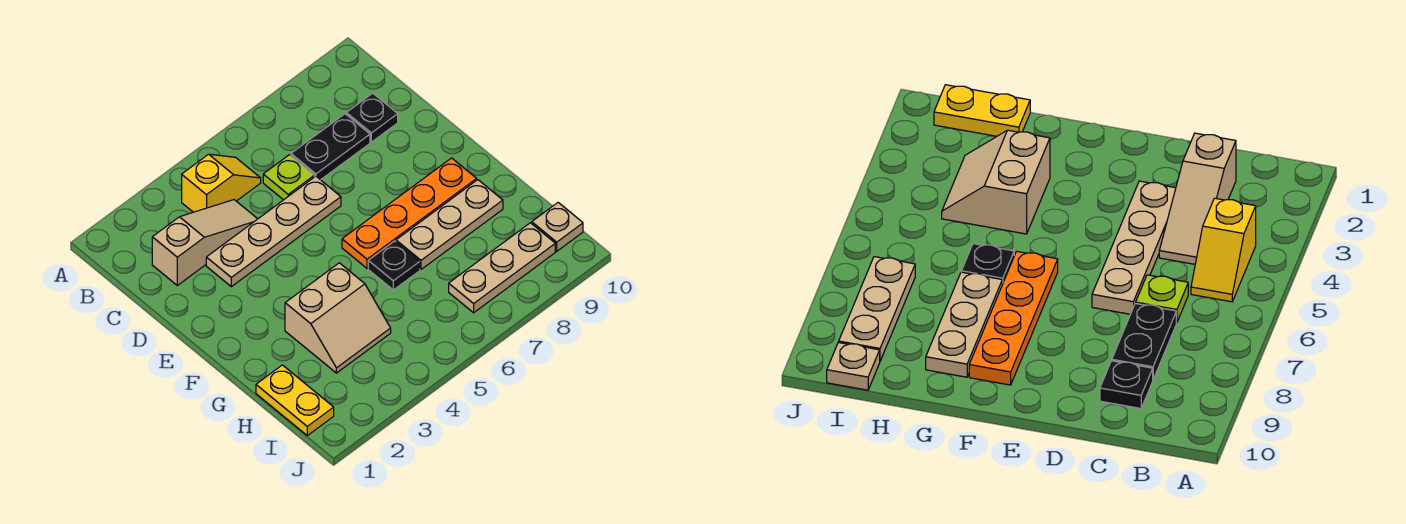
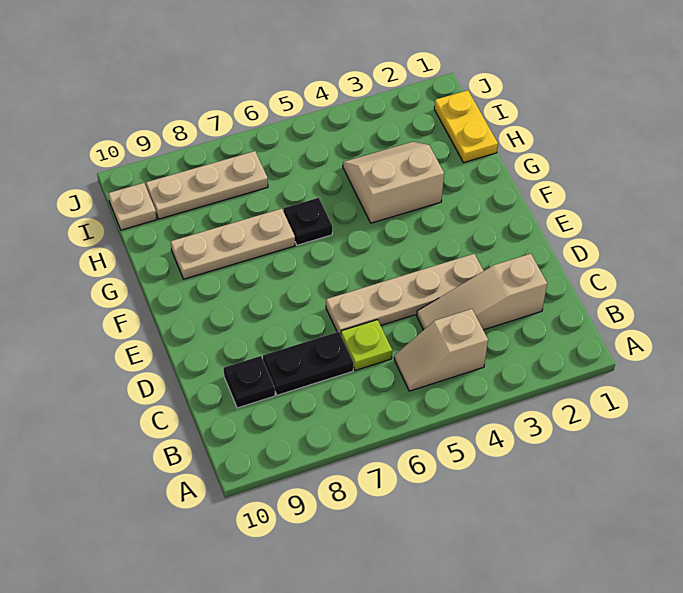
yellow 1x2 slope [182,154,261,212] -> tan 1x2 slope [394,309,488,391]
orange 1x4 plate [342,158,477,268] -> none

